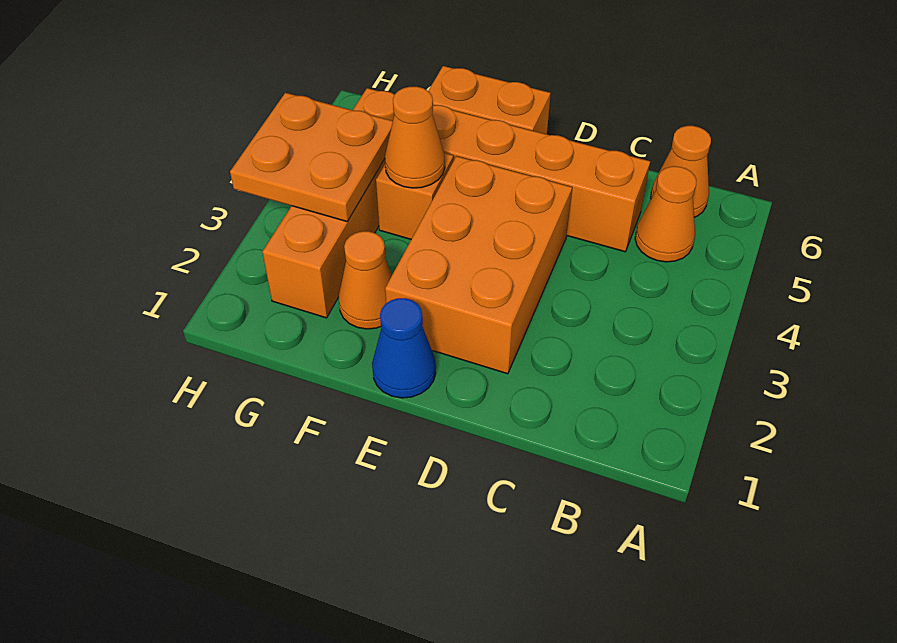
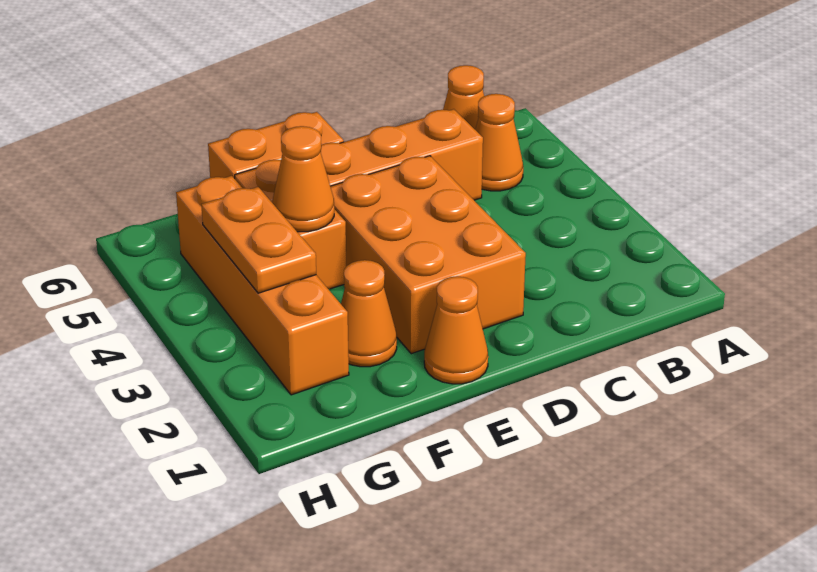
blue 1x1 cone [372,298,436,398] -> orange 1x1 cone [424,276,488,384]
orange 2x2 plate [230,93,393,222] -> orange 1x2 plate [201,187,316,293]

